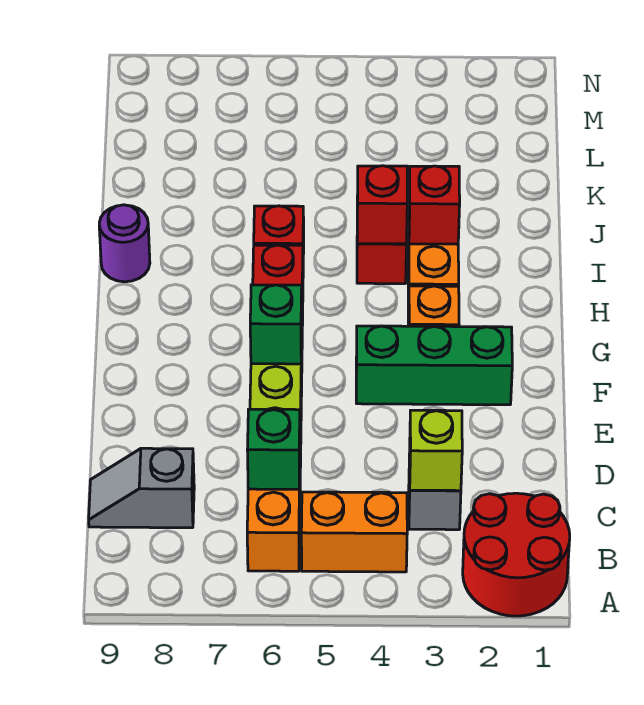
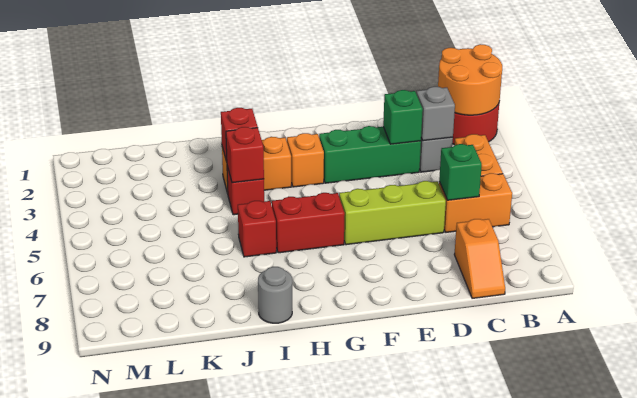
none -> orange 2x2 round brick [438,44,502,115]
lime 1x1 brick [410,410,462,491] -> grey 1x1 brick [416,87,455,141]
grey 1x2 slope [89,448,194,528] -> orange 1x2 slope [454,219,505,298]
green 1x3 brick [356,326,512,405] -> green 1x3 brick turned to [319,126,421,183]
green 1x1 brick [250,285,302,364] -> green 1x1 brick moved to [383,90,423,144]
purple 1x1 round brick [99,205,150,282] -> grey 1x1 round brick [258,267,292,323]

